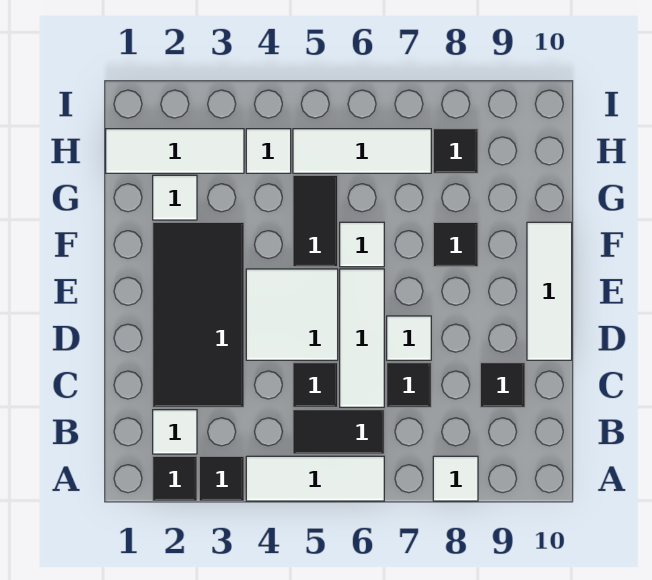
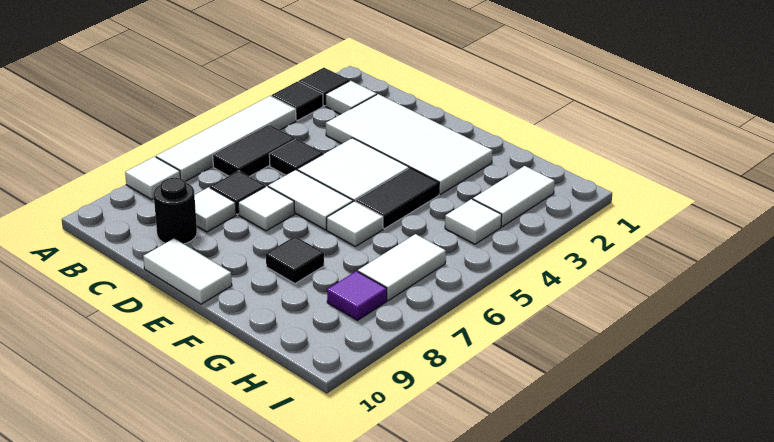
white 1x3 tile [246,456,384,501] -> white 1x4 tile [156,96,296,181]
black 2x4 tile [153,222,244,407] -> white 2x4 tile [326,94,493,194]
white 1x3 tile [340,269,384,407] -> white 1x2 tile [268,170,353,230]
black 1x1 tile [480,363,525,407] -> black 1x1 round brick [154,178,197,244]
white 1x3 tile [527,222,572,360] -> white 1x2 tile [143,238,232,304]
black 1x2 tile [293,175,338,267] -> black 1x2 tile turned to [356,168,439,229]
white 1x1 tile [153,175,197,220] -> white 1x1 tile moved to [195,187,236,232]
white 1x3 tile [106,129,244,173] -> white 1x2 tile [473,166,555,227]
white 1x3 tile [293,129,431,173] -> white 1x2 tile [358,234,446,300]
black 1x1 tile [433,129,478,173] -> purple 1x1 tile [327,271,387,320]

